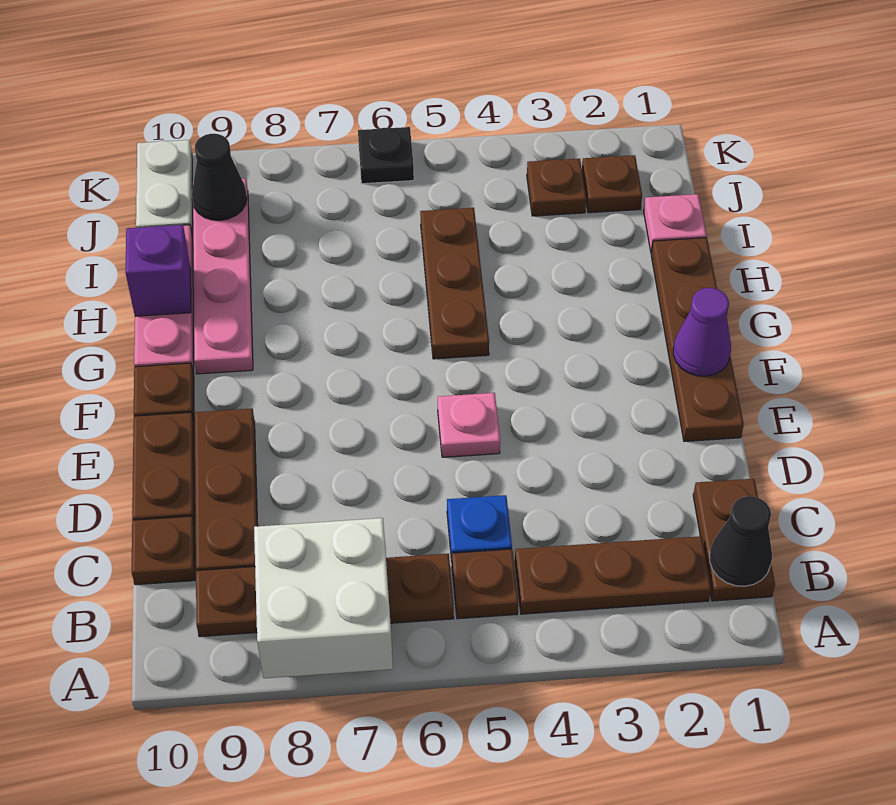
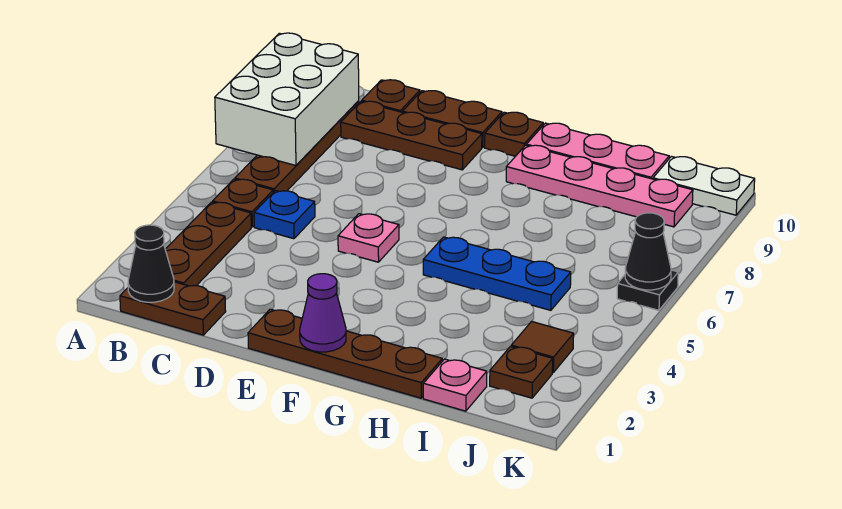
white 2x2 brick [254,518,393,678] -> white 2x3 brick [215,33,359,165]
brown 1x3 plate [420,208,489,359] -> blue 1x3 plate [423,237,571,310]
purple 1x1 brick [125,225,191,316] -> none
brown 1x1 plate [527,159,586,216] -> brown 1x1 tile [511,322,574,373]
black 1x1 cone [192,134,247,220] -> black 1x1 cone moved to [625,213,671,290]

